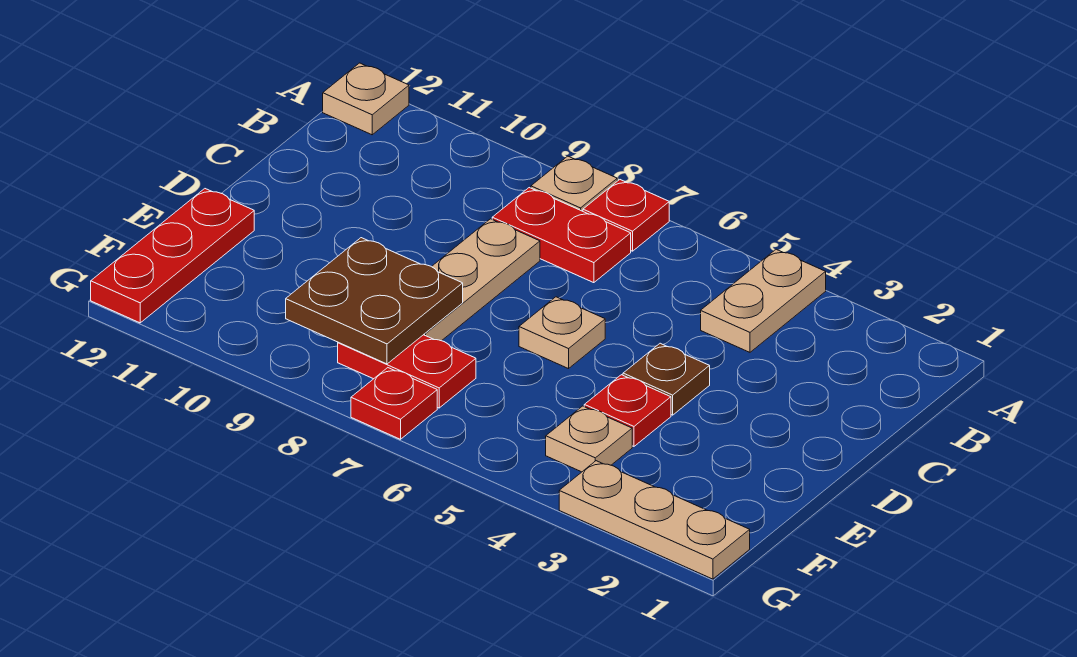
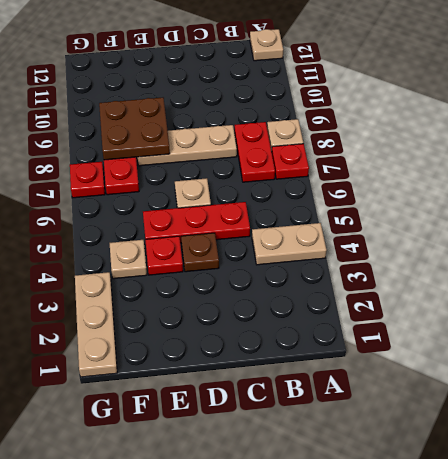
red 1x3 plate [91,189,254,323] -> red 1x3 plate moved to [143,202,250,243]

